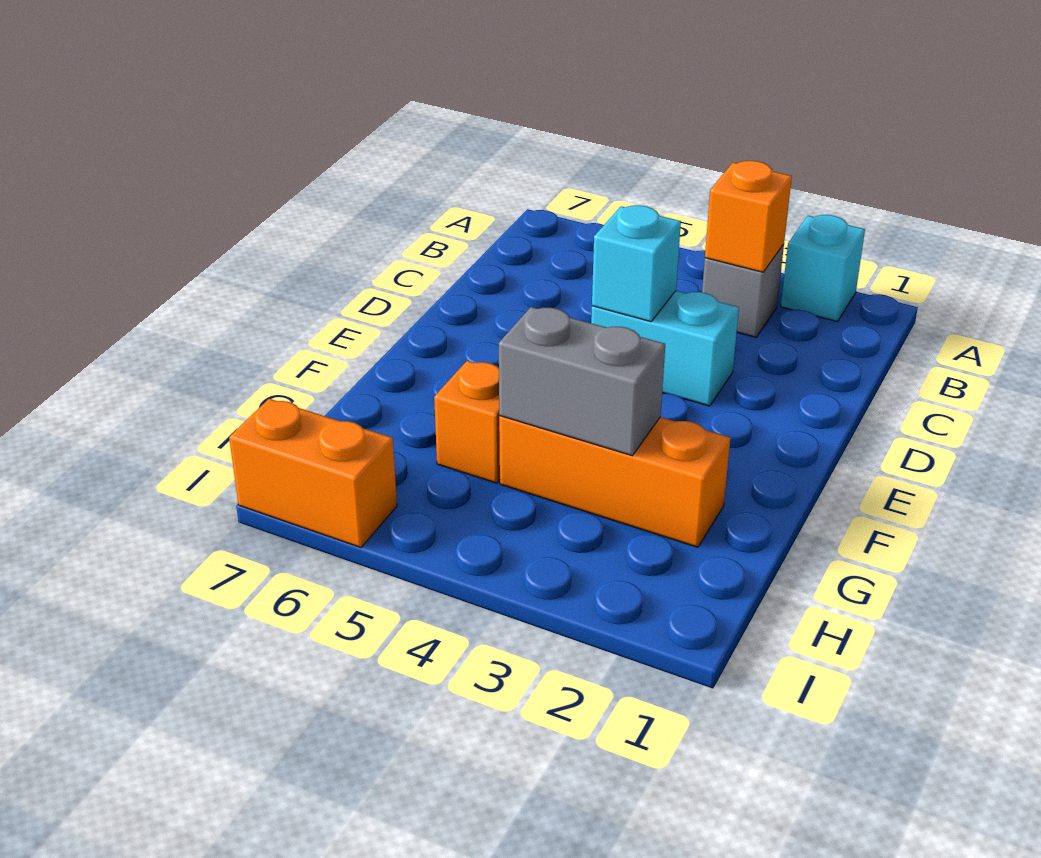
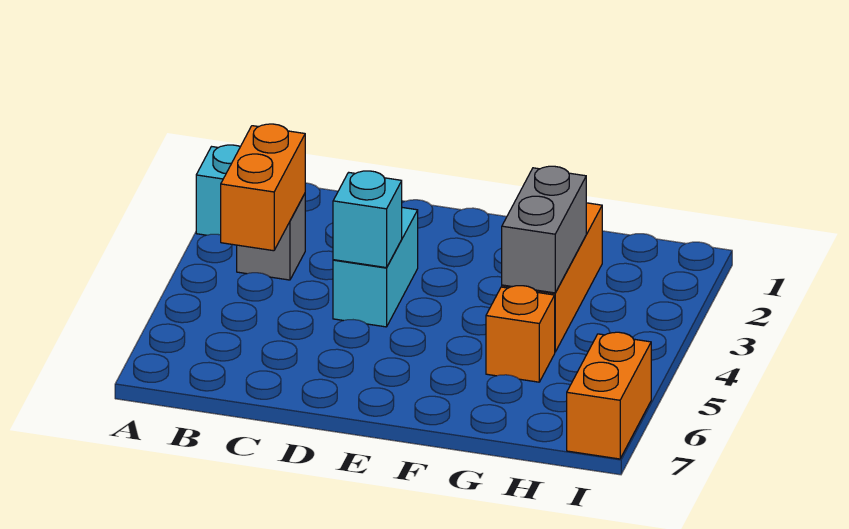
orange 1x1 brick [705,161,792,272] -> orange 1x2 brick [221,124,305,251]

